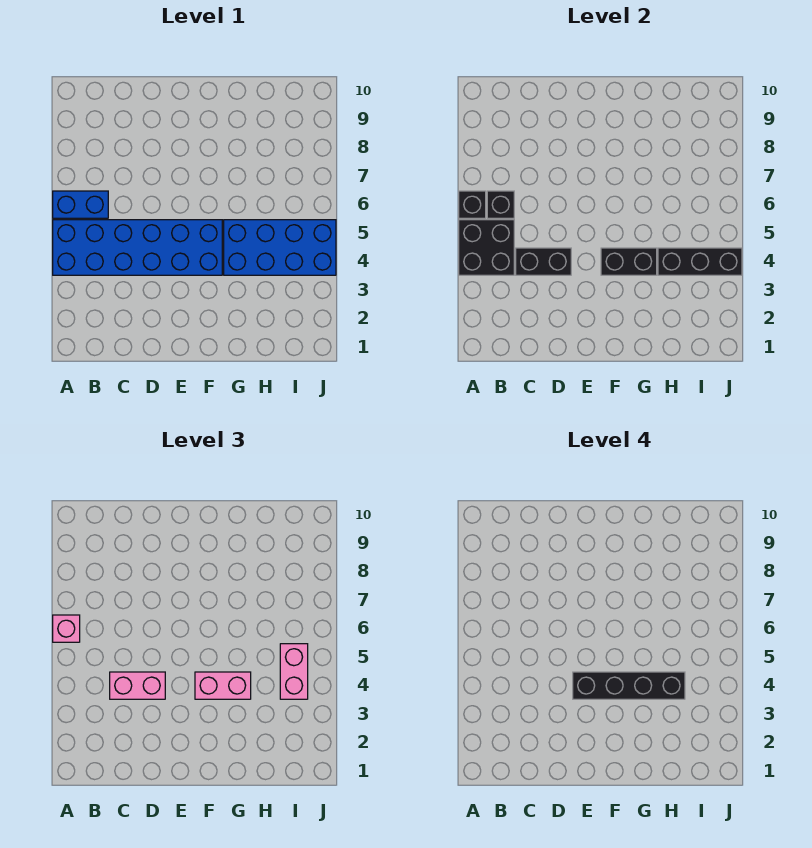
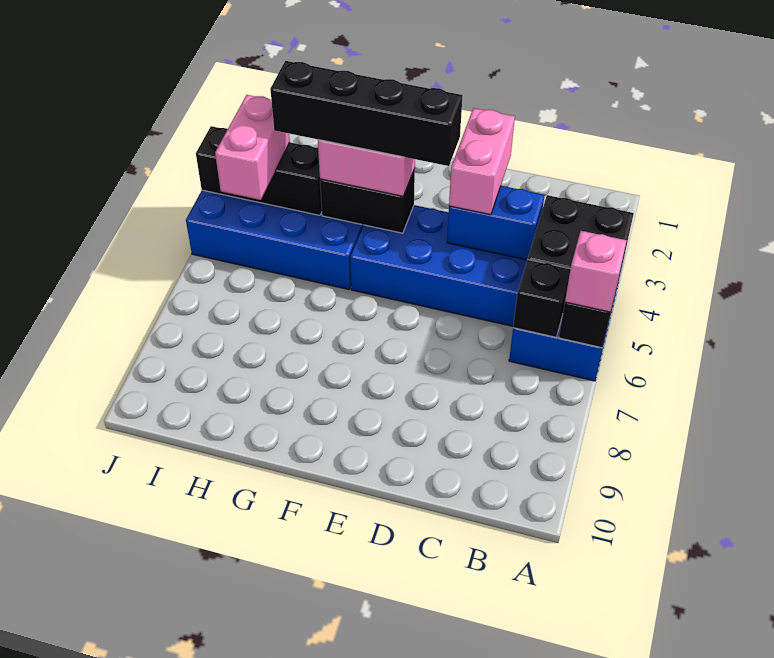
black 1x2 brick [516,248,571,275] -> blue 1x2 brick [447,186,544,260]
pink 1x2 brick [110,672,165,699] -> pink 1x2 brick turned to [449,108,515,215]

